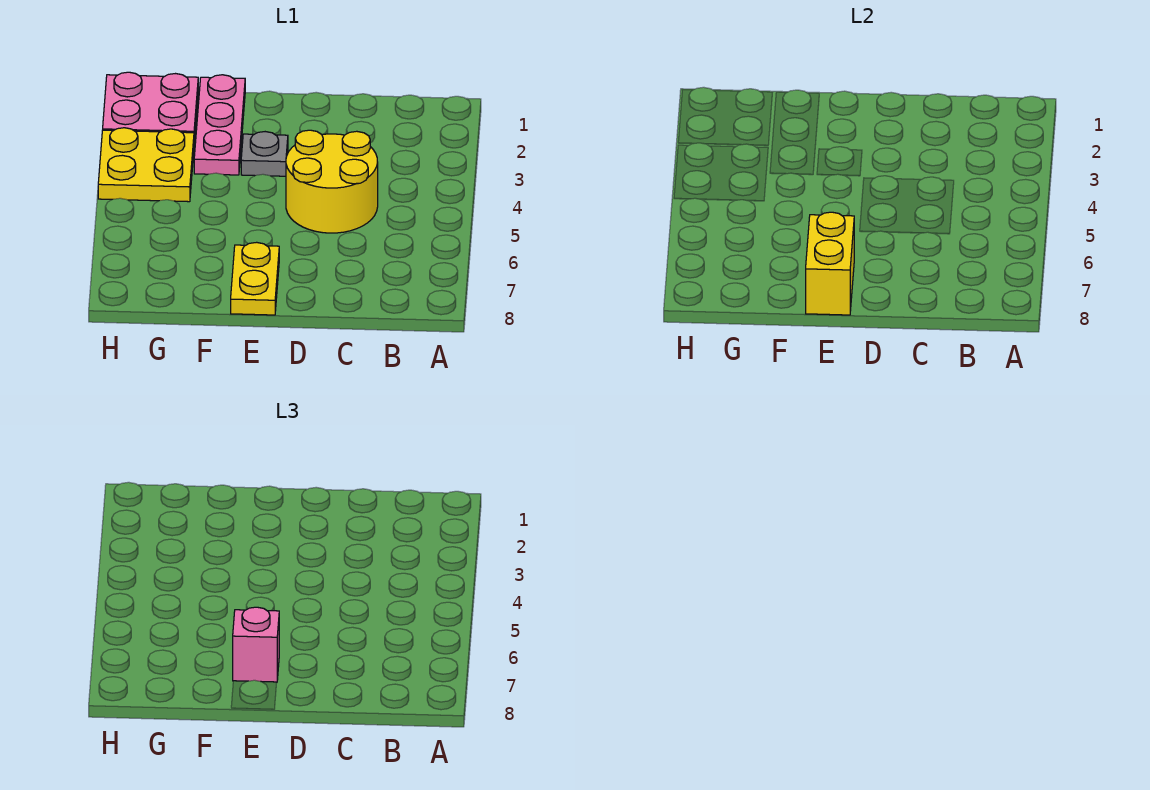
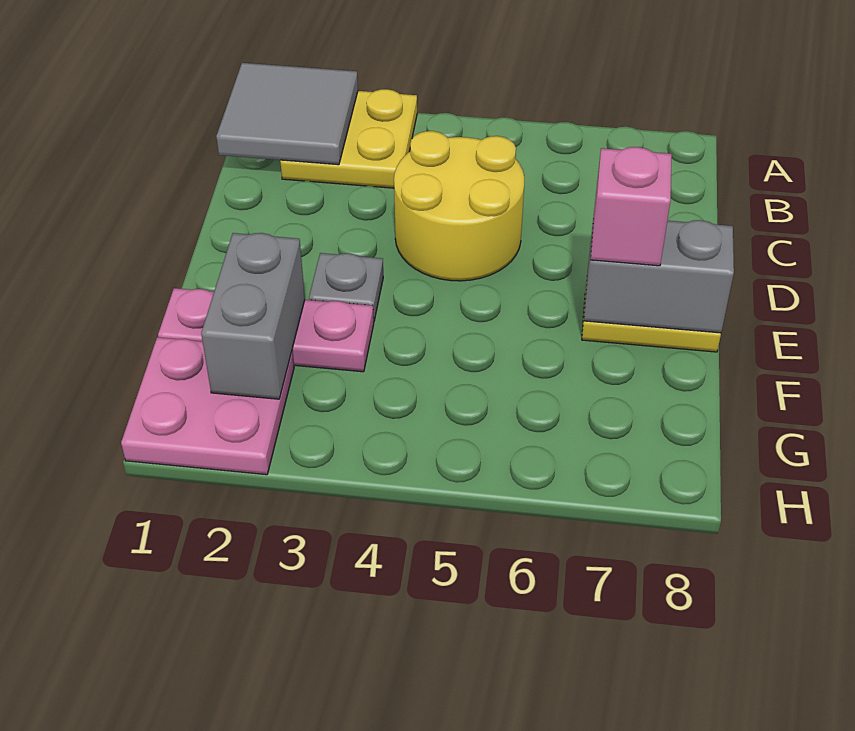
none -> grey 2x2 tile [216,63,358,165]
yellow 1x2 brick [806,212,854,315] -> grey 1x2 brick [584,220,734,333]
none -> grey 1x2 brick [201,233,305,399]
yellow 2x2 plate [98,128,194,202] -> yellow 2x2 plate moved to [280,89,417,188]

